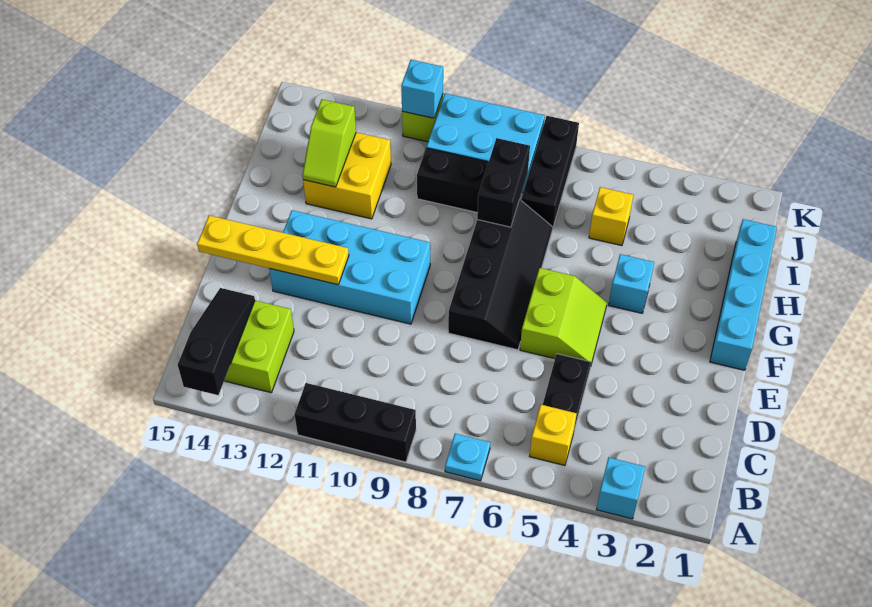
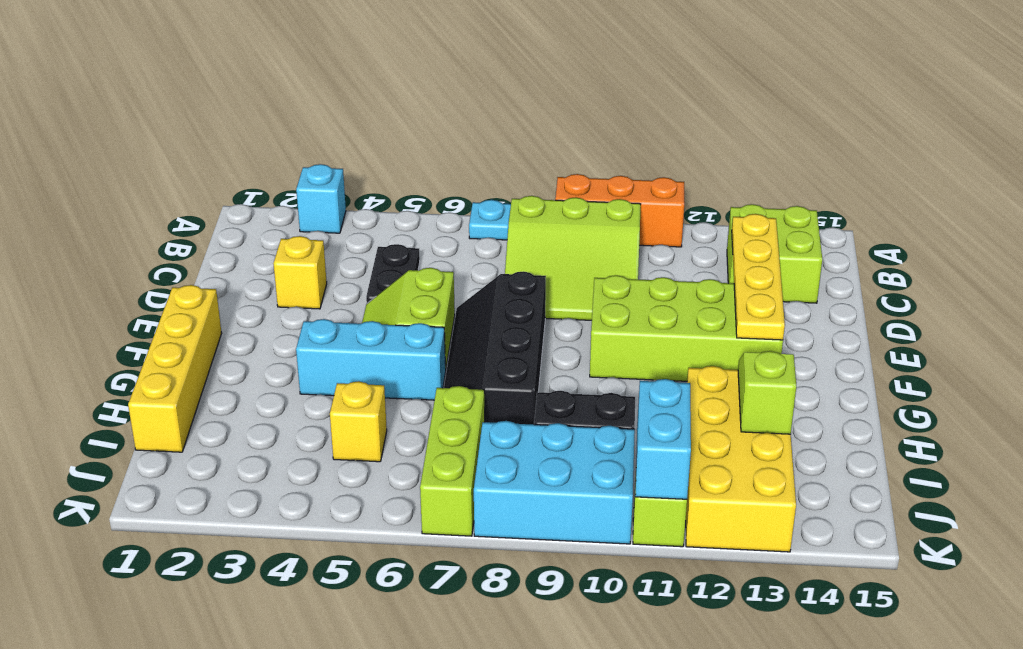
black 1x3 brick [294,383,416,462] -> orange 1x3 brick [555,174,684,247]
black 1x3 slope [178,288,255,395] -> none
yellow 1x1 brick [530,405,577,465] -> yellow 1x1 brick moved to [273,236,327,309]
none -> lime 3x3 slope [505,196,641,320]
cyan 2x4 brick [269,210,430,324] -> lime 2x4 brick [590,275,783,381]
yellow 1x4 plate [197,215,349,285] -> yellow 1x4 plate turned to [732,214,785,340]
cyan 1x4 brick [710,219,777,370] -> yellow 1x4 brick [128,285,222,452]
cyan 1x1 brick [609,254,654,313] -> cyan 1x3 brick [296,319,446,400]
black 1x2 brick [477,138,530,227] -> none
yellow 2x2 brick [303,132,391,219] -> yellow 2x4 brick [686,366,796,552]
black 1x3 brick [521,116,579,229] -> lime 1x3 brick [420,386,485,536]
cyan 1x1 brick [401,60,443,118] -> cyan 1x2 brick [635,379,691,499]

